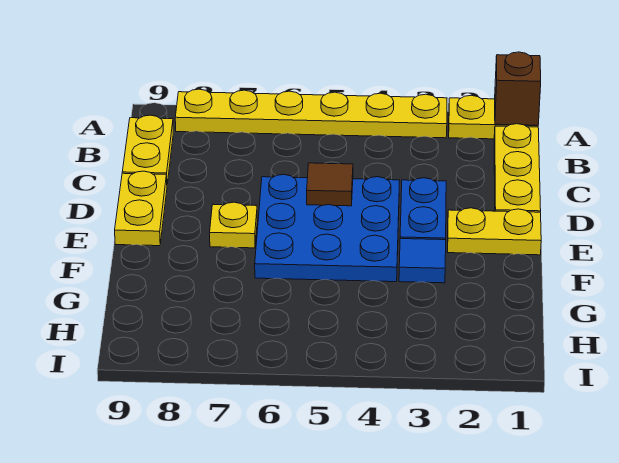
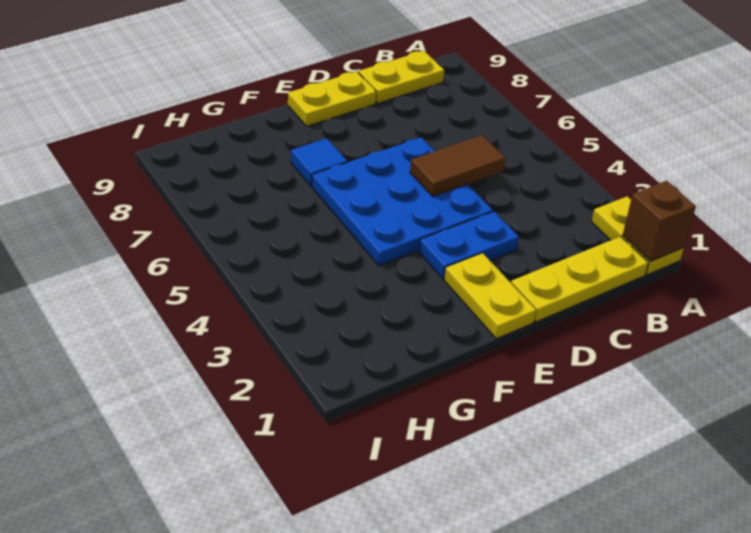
yellow 1x6 plate [175,89,447,138] -> none
brown 1x1 tile [307,163,353,206] -> brown 1x2 tile [410,135,506,196]
yellow 1x1 plate [210,202,257,248] -> none
blue 1x1 tile [399,239,446,283] -> blue 1x1 tile moved to [291,138,347,186]

